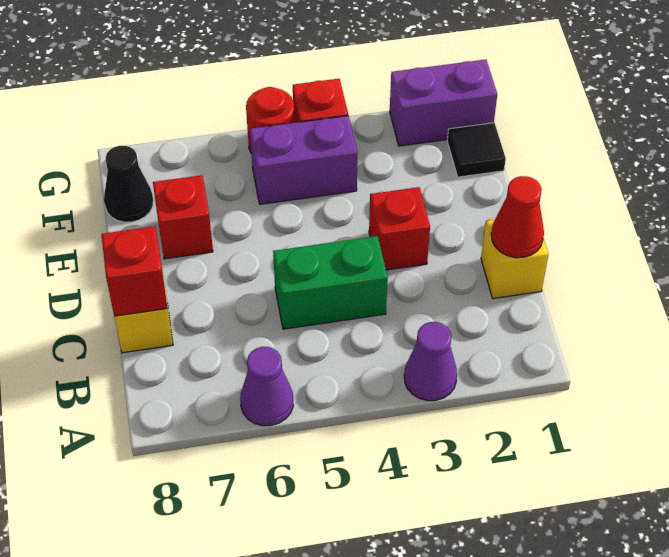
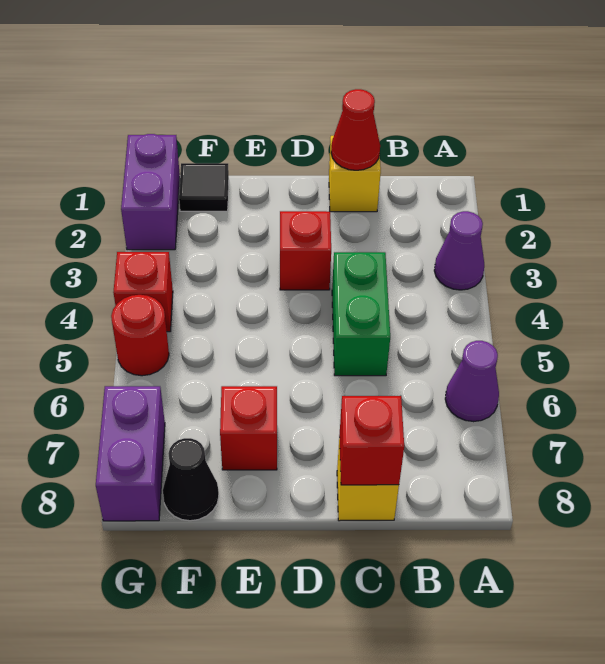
purple 1x2 brick [250,116,358,204] -> purple 1x2 brick moved to [96,386,165,521]

